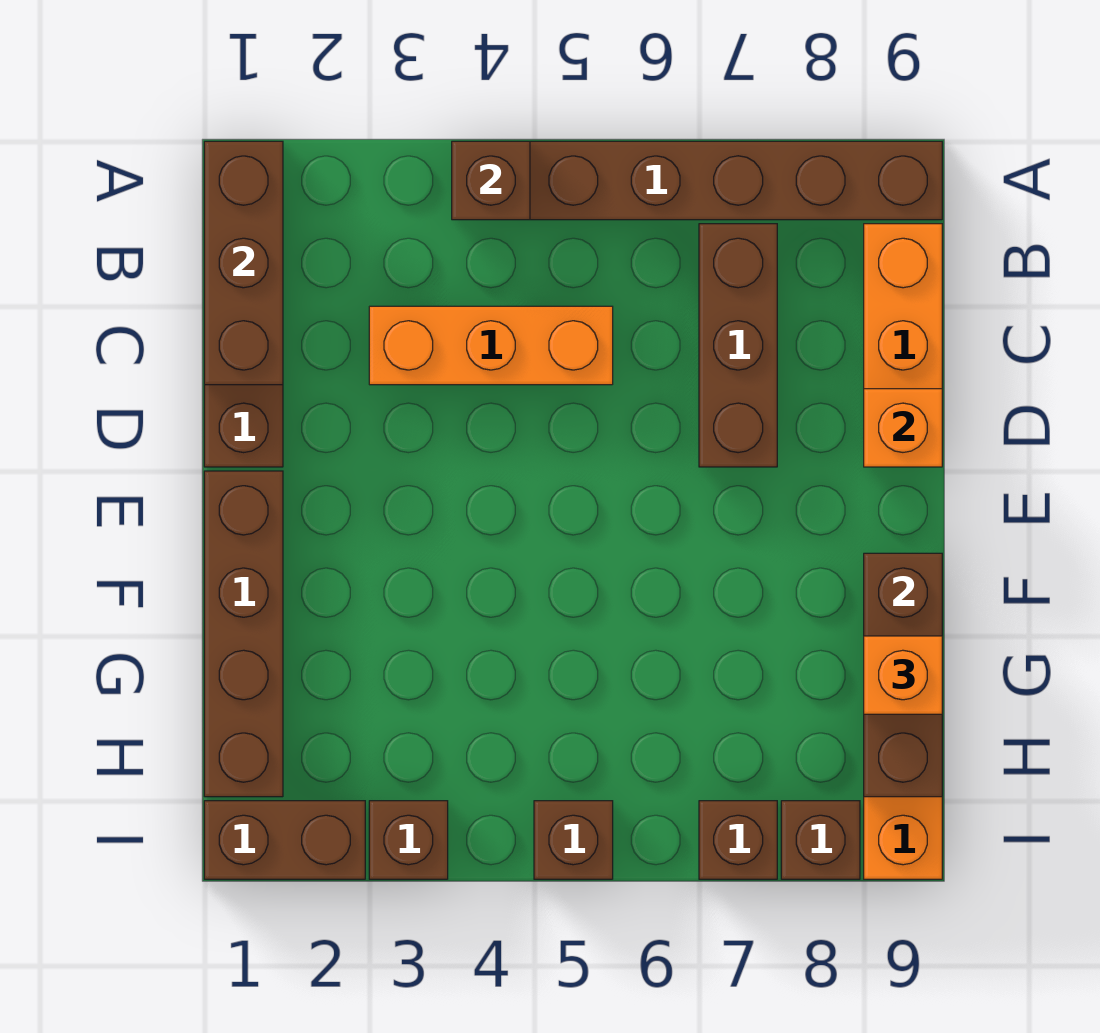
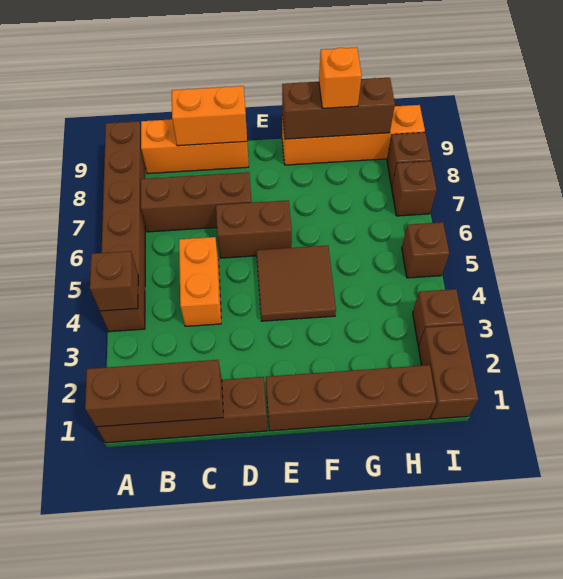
orange 1x3 brick [369,306,613,385] -> orange 1x2 brick [179,237,221,326]
none -> brown 1x2 brick [216,200,292,258]
orange 1x1 brick [864,389,942,467] -> orange 1x2 brick [172,86,247,146]
none -> brown 2x2 tile [256,245,336,321]

